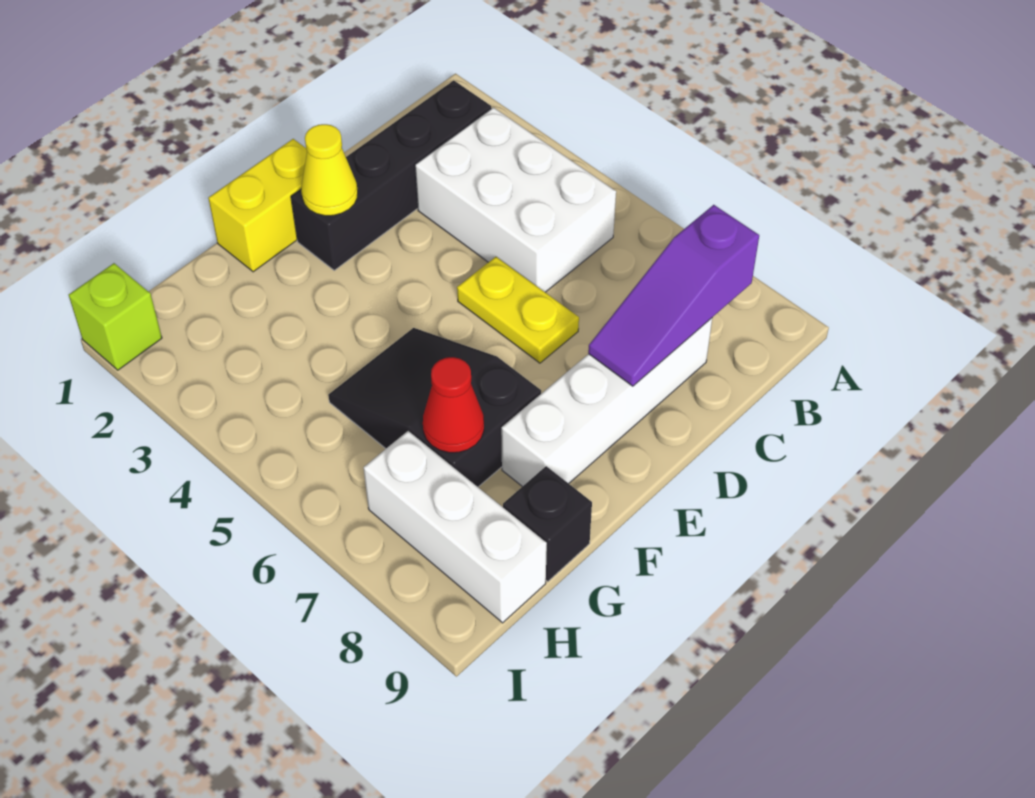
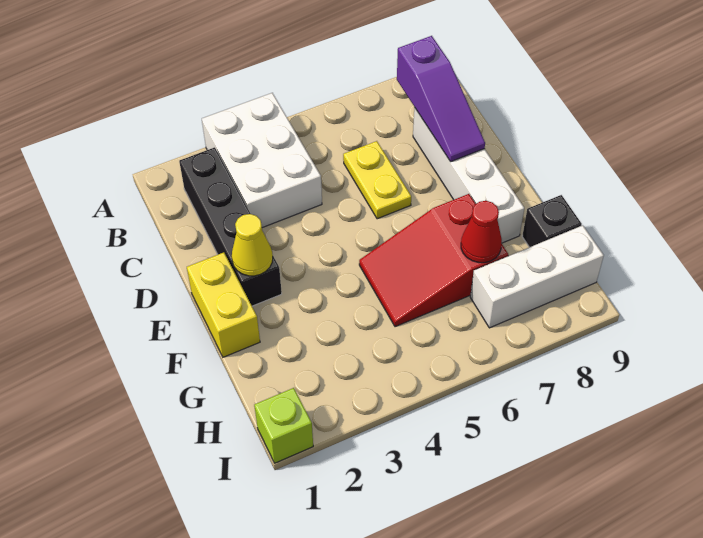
white 2x3 brick [415,107,616,292] -> white 2x3 brick turned to [202,93,322,228]
yellow 1x2 plate [457,257,579,363] -> yellow 1x2 plate turned to [343,141,411,219]
black 2x3 slope [328,328,541,487] -> red 2x3 slope [359,194,508,327]

